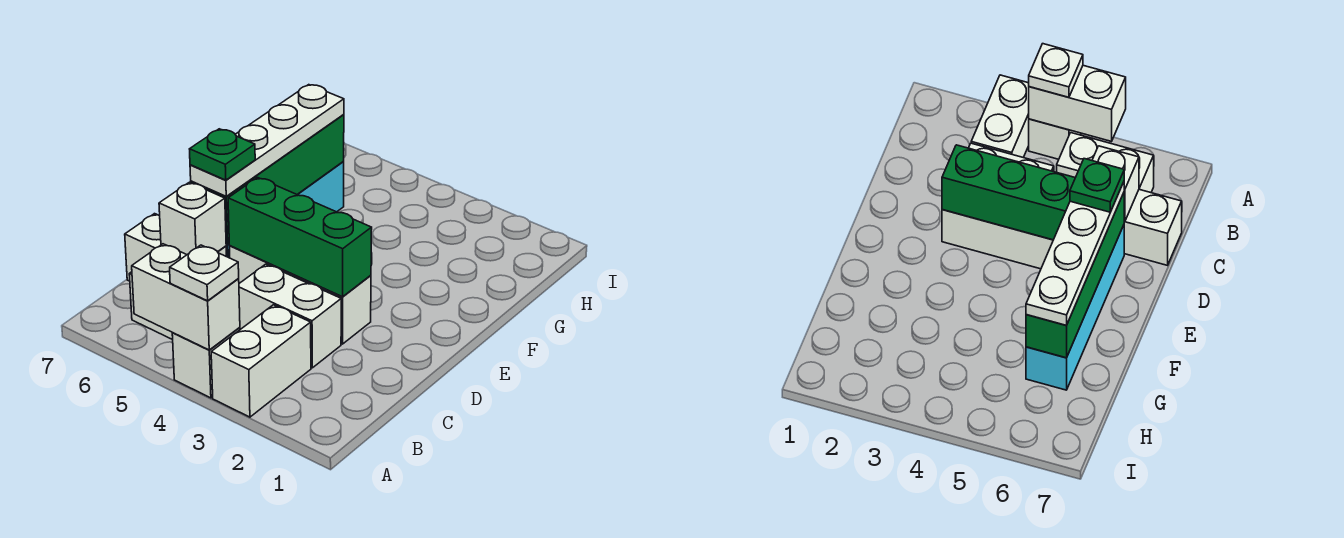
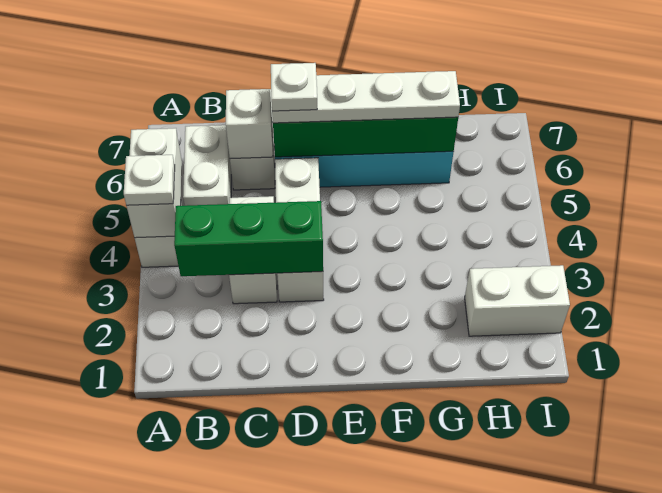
white 1x2 brick [211,305,311,417] -> white 1x2 brick moved to [465,265,570,336]
green 1x3 brick [228,178,372,297] -> green 1x3 brick turned to [174,201,323,276]
green 1x1 plate [190,129,255,180] -> white 1x1 plate [271,63,317,111]

